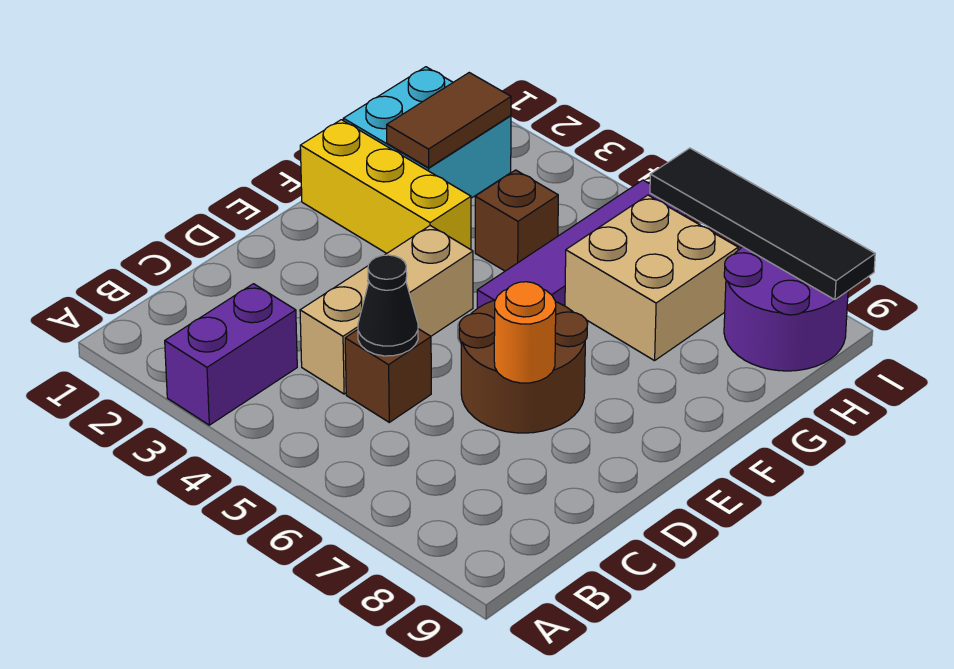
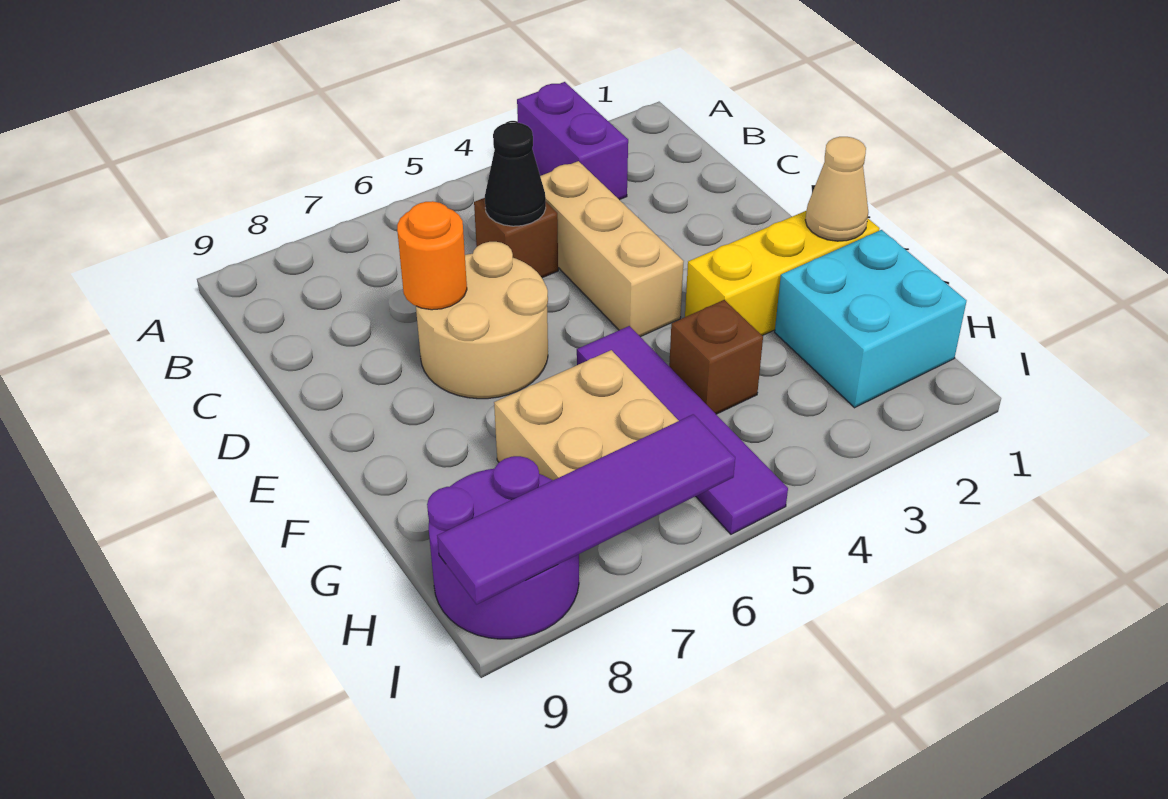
brown 2x2 round brick [459,300,588,433] -> tan 2x2 round brick [416,242,548,399]
none -> tan 1x1 cone [805,137,868,241]
brown 1x2 tile [387,73,511,168] -> none
black 1x4 tile [650,148,875,300] -> purple 1x4 tile [437,414,735,604]

